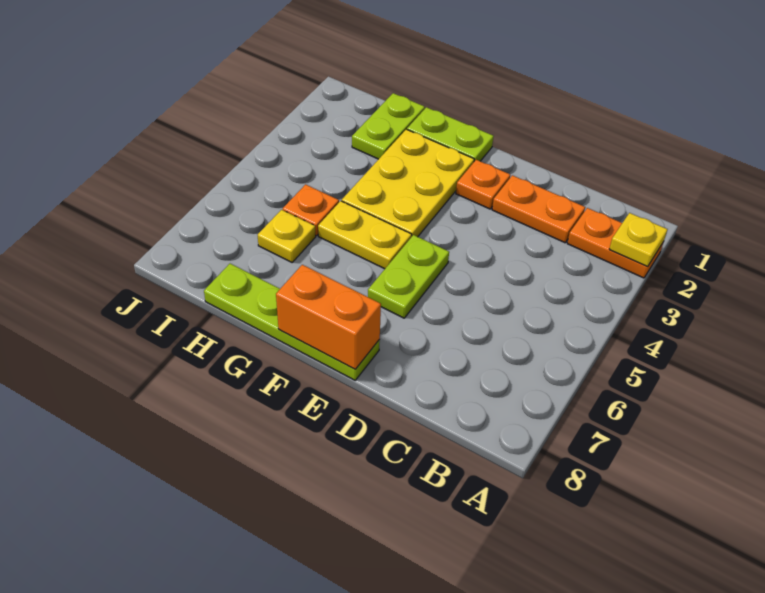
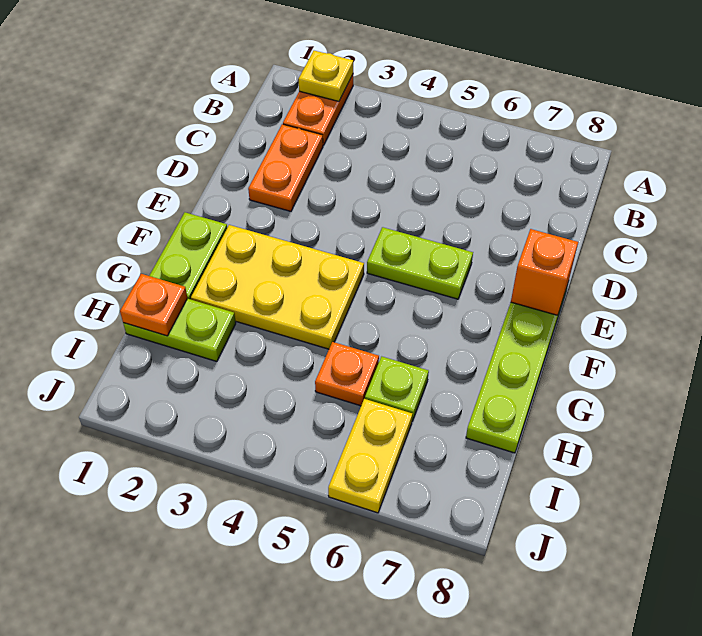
orange 1x1 plate [456,160,510,209] -> orange 1x1 plate moved to [120,274,188,336]
orange 1x2 brick [276,265,381,369] -> orange 1x1 brick [511,229,578,315]
yellow 1x2 plate [318,201,412,269] -> yellow 1x2 plate moved to [328,399,412,513]
yellow 1x1 plate [258,210,316,262] -> lime 1x1 plate [365,356,429,421]

